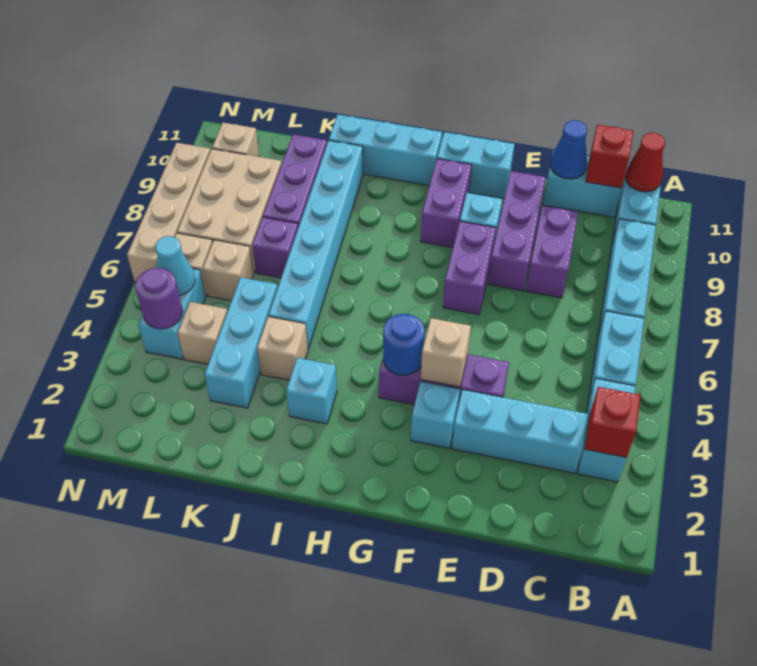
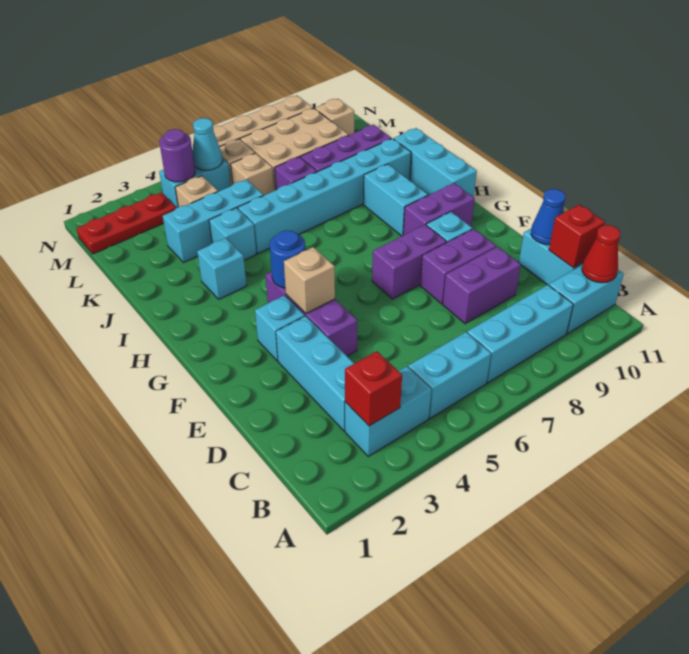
purple 1x3 brick [488,171,546,291] -> purple 1x2 brick [420,229,496,304]
cyan 1x2 brick [437,132,515,198] -> cyan 1x2 brick moved to [363,164,428,236]
tan 1x1 brick [257,317,308,380] -> cyan 1x1 brick [209,208,256,260]
none -> red 1x3 plate [76,193,176,254]

